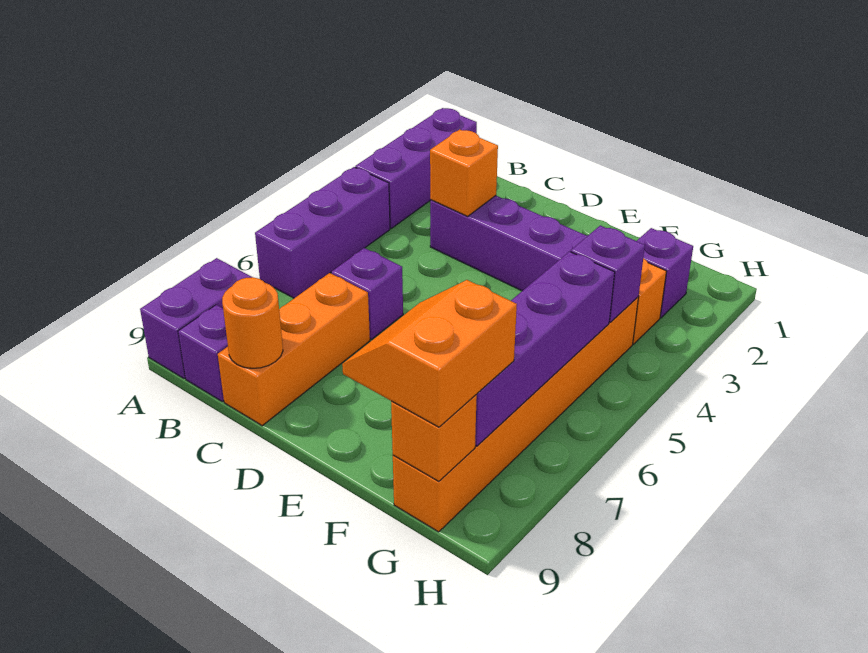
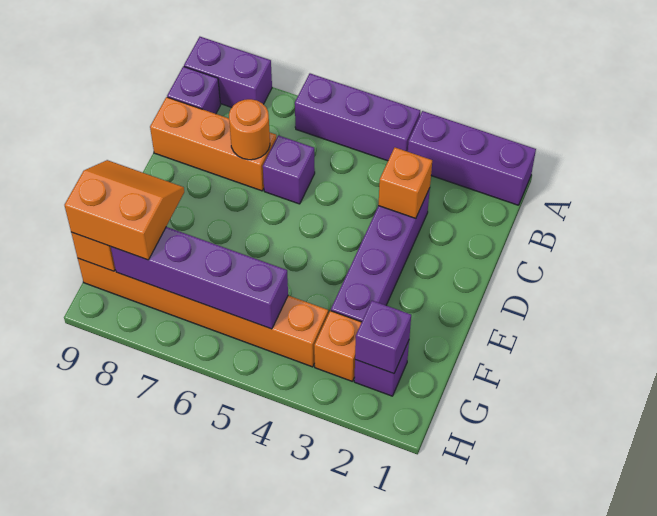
orange 1x1 round brick [222,277,283,368] -> orange 1x1 round brick moved to [229,99,270,160]
purple 1x1 brick [571,225,645,322] -> purple 1x1 brick moved to [355,301,411,374]

